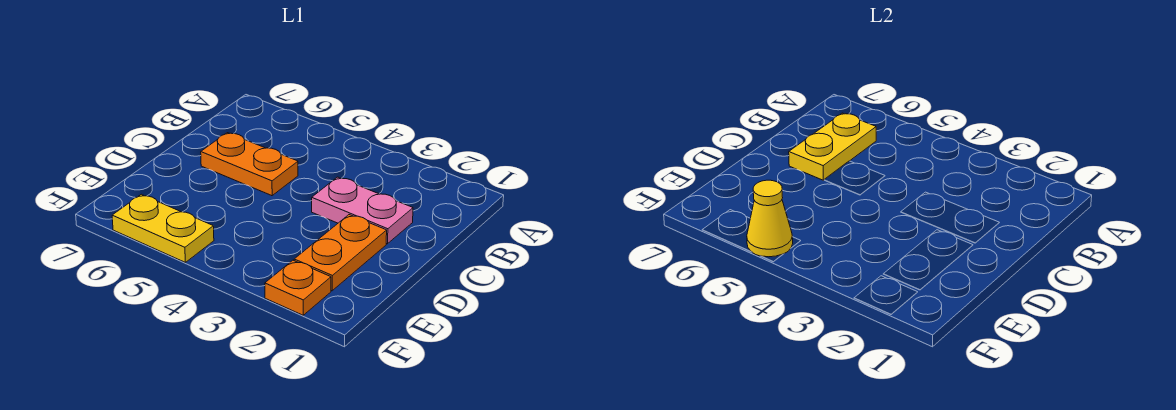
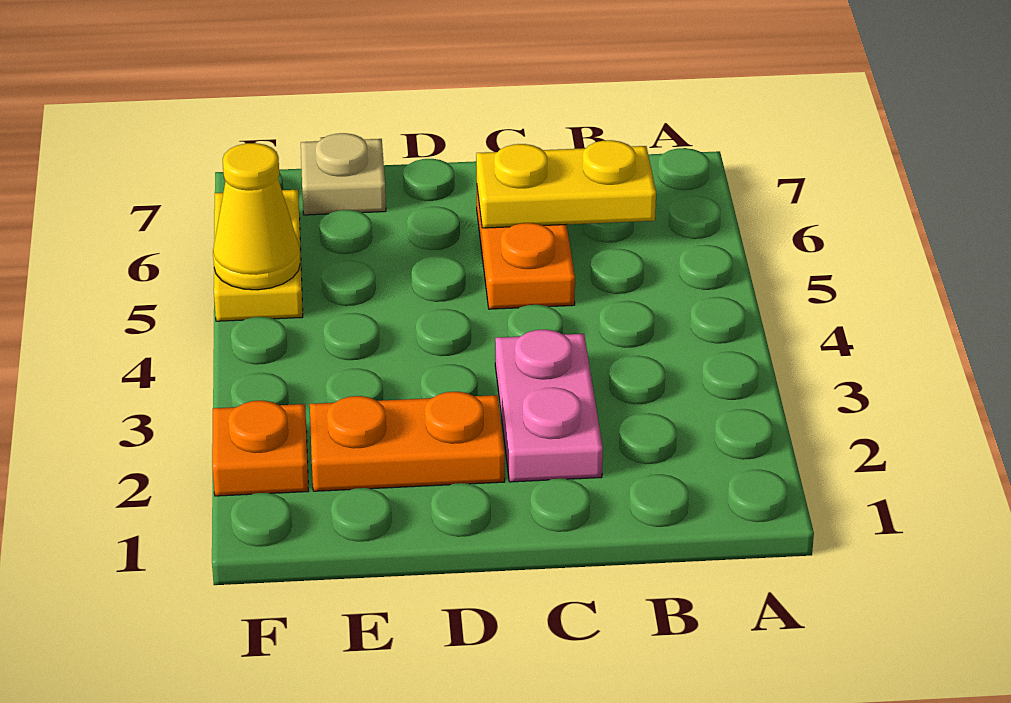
none -> tan 1x1 plate [301,133,386,215]

